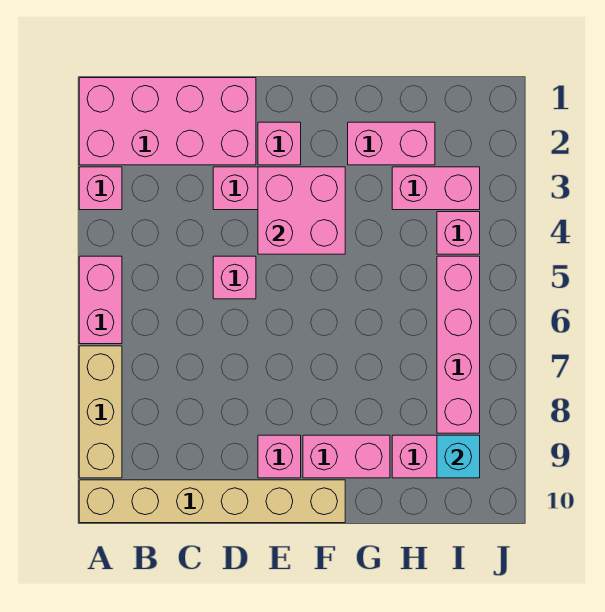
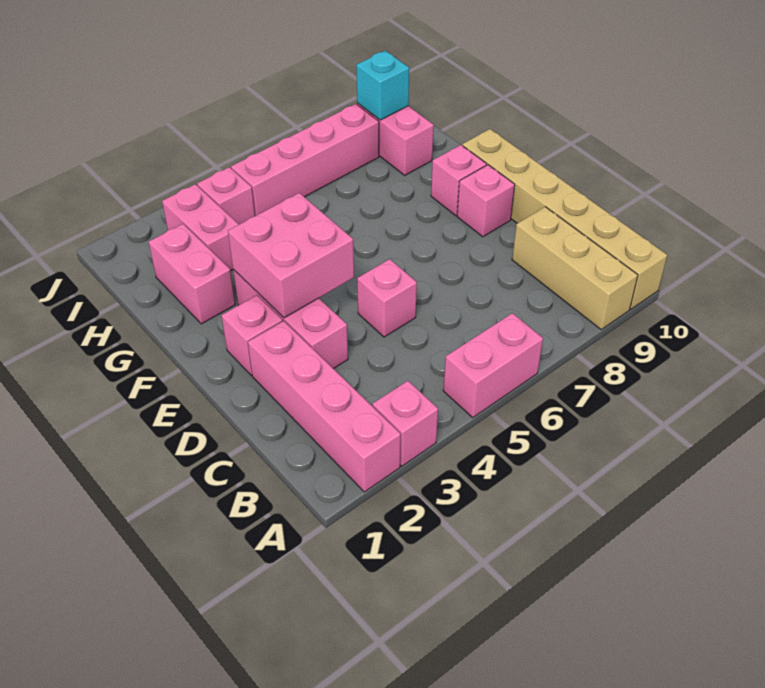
pink 2x4 brick [79,78,256,165] -> pink 1x4 brick [248,321,401,492]
tan 1x3 brick [79,346,122,478] -> tan 1x3 brick turned to [512,207,638,329]
pink 1x2 brick [303,435,390,478] -> pink 1x1 brick [431,145,487,216]

